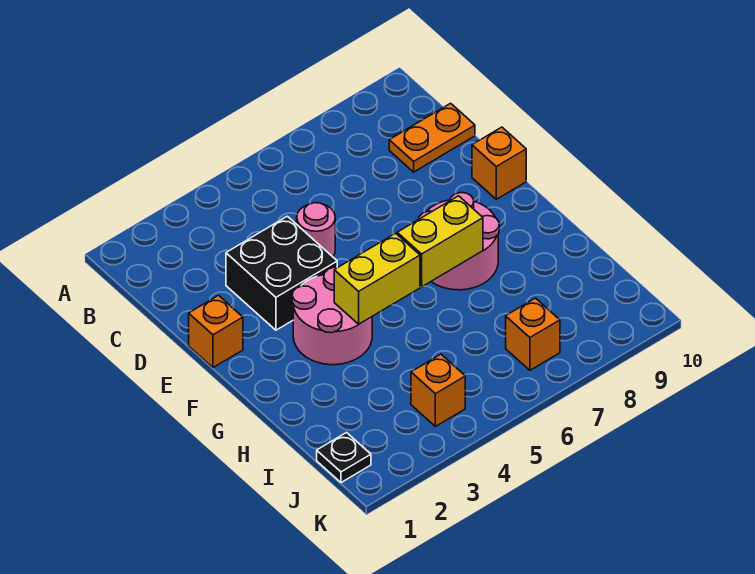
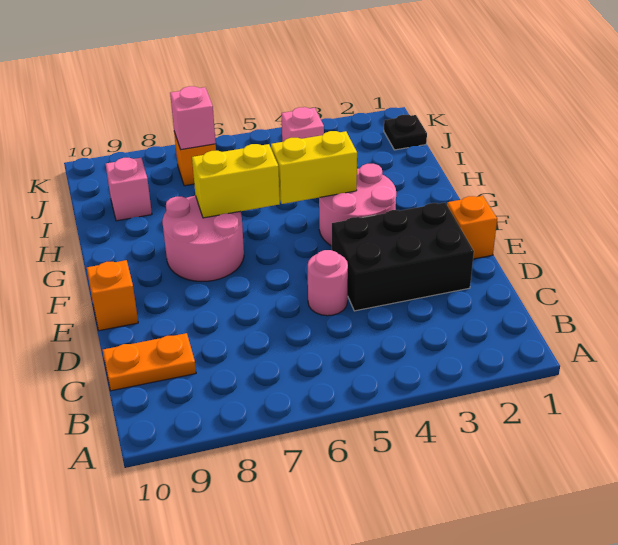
black 2x2 brick [226,216,337,330] -> black 2x3 brick [332,203,474,311]
none -> pink 1x1 brick [106,158,152,221]
orange 1x1 brick [411,354,465,426] -> pink 1x1 brick [281,107,324,142]
none -> pink 1x1 brick [170,86,216,150]

